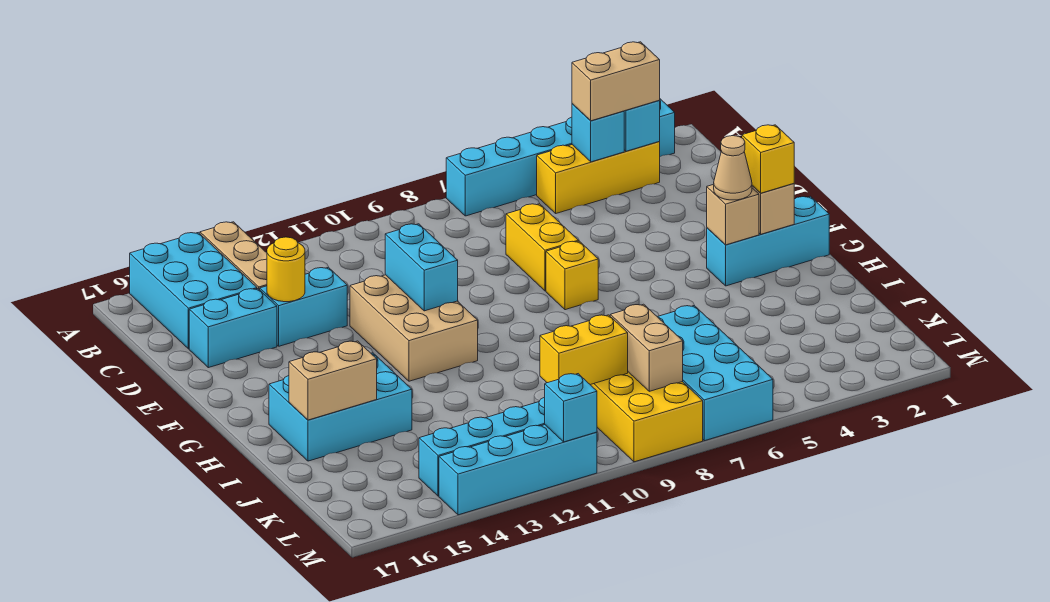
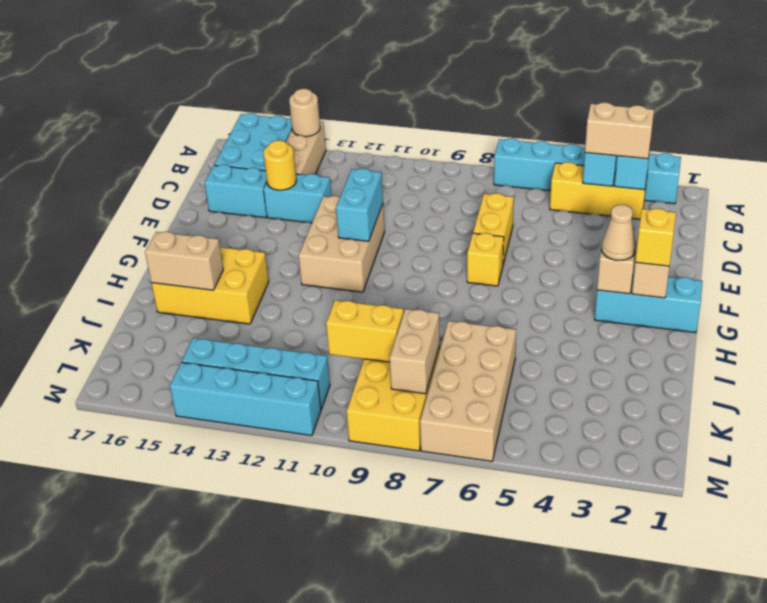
none -> tan 1x1 round brick [289,89,320,137]
cyan 2x3 brick [269,353,412,461] -> yellow 2x3 brick [151,247,269,324]
cyan 2x4 brick [658,306,773,441] -> tan 2x4 brick [420,321,516,461]
cyan 1x1 brick [545,374,597,442] -> none

